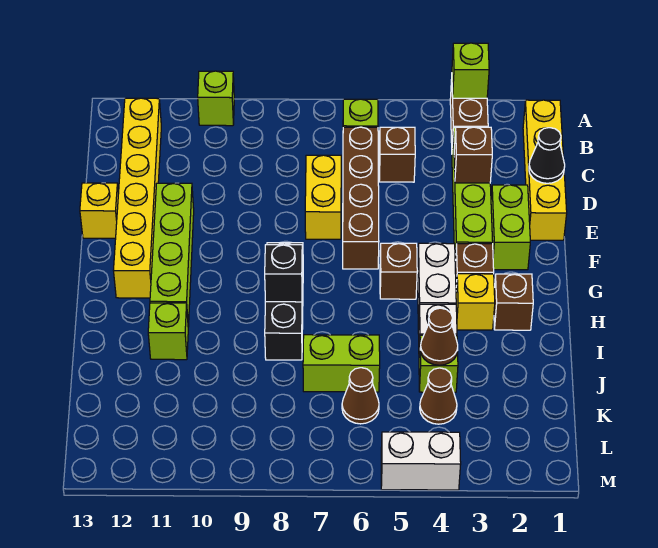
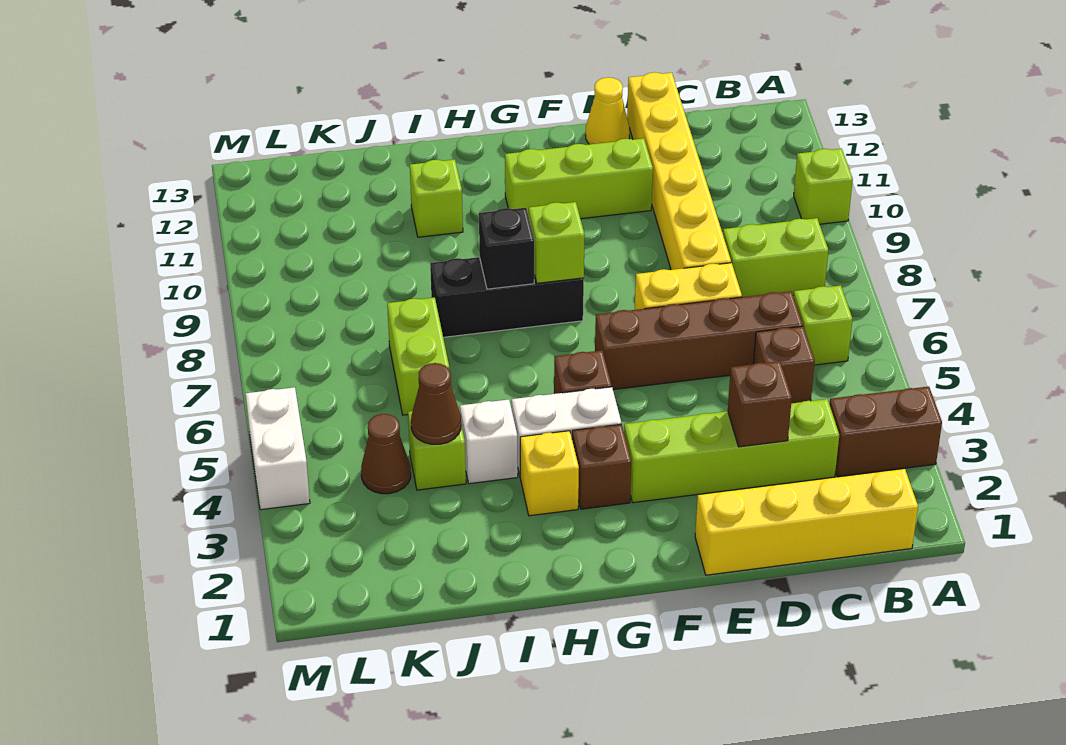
lime 1x1 brick [452,43,489,98] -> lime 1x1 brick moved to [529,202,585,283]
yellow 1x6 brick [113,98,161,298] -> yellow 1x6 brick turned to [627,72,731,270]
black 1x1 cone [529,128,565,183] -> none
lime 1x2 brick [491,185,530,270] -> lime 1x2 brick moved to [723,218,828,297]
lime 1x4 brick [150,183,194,327] -> lime 1x3 brick [505,138,653,219]
yellow 1x1 brick [80,183,118,238] -> yellow 1x1 cone [586,77,630,144]
brown 1x1 brick [494,274,533,330] -> none
brown 1x1 cone [342,368,379,424] -> none

